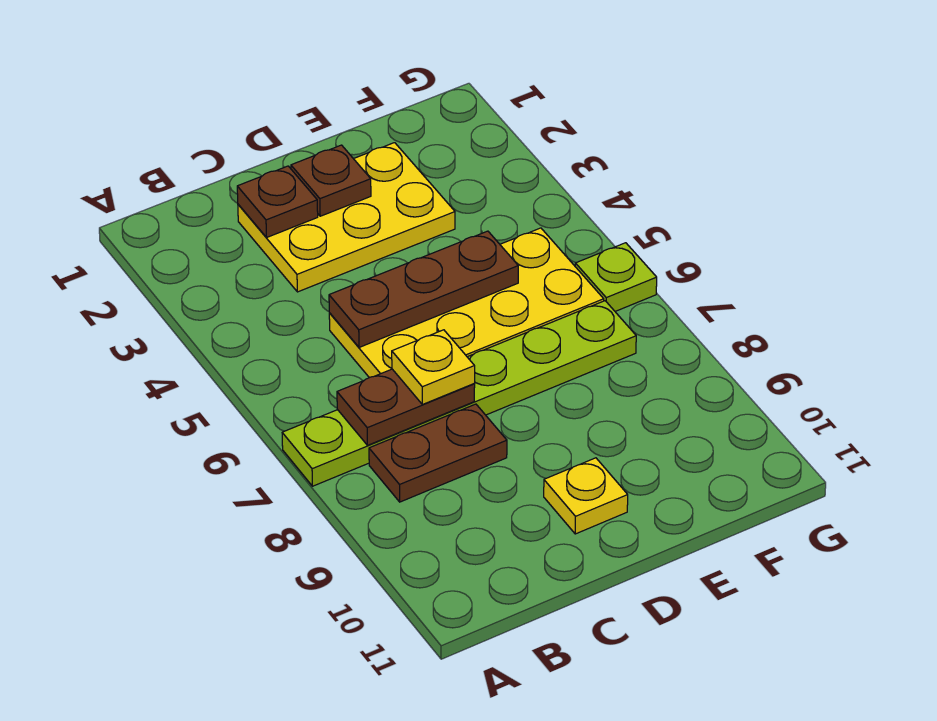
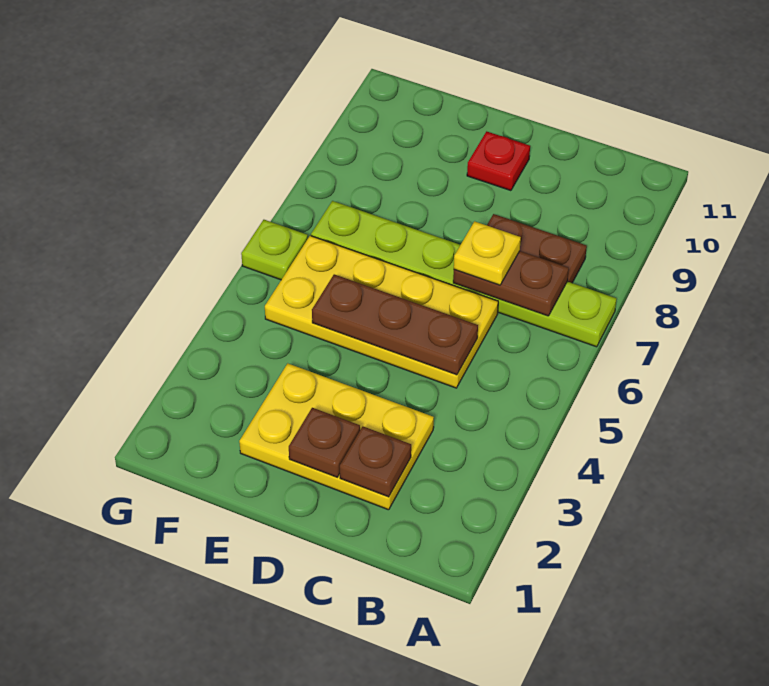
yellow 1x1 plate [544,458,628,534] -> red 1x1 plate [467,131,530,191]

